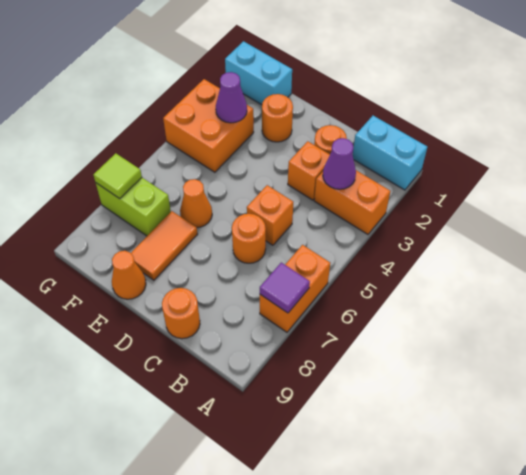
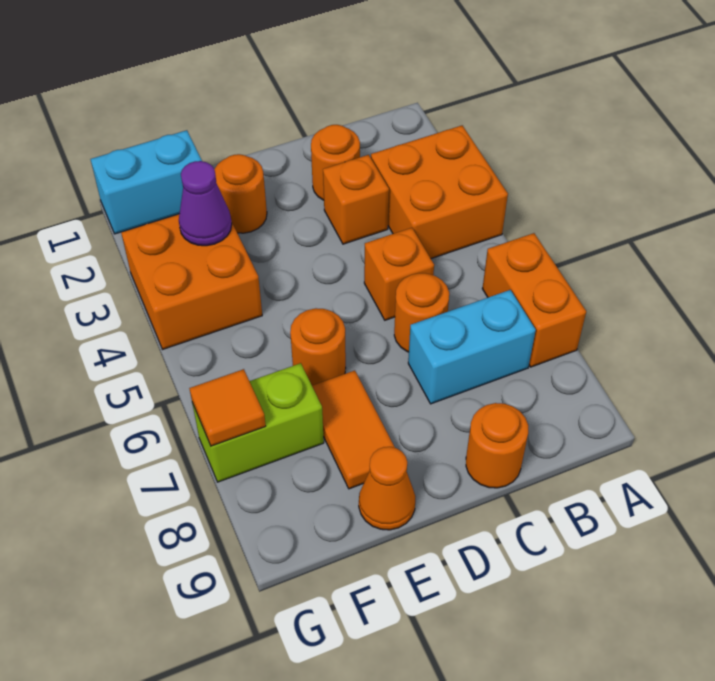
cyan 1x2 brick [352,116,427,190] -> cyan 1x2 brick moved to [408,290,536,404]
orange 1x2 brick [314,170,390,234] -> orange 2x2 brick [371,126,508,259]
purple 1x1 tile [260,263,310,313] -> none
purple 1x1 cone [323,138,356,189] -> none
orange 1x1 cone [180,179,212,228] -> orange 1x1 round brick [290,308,346,385]
lime 1x1 tile [93,153,142,199] -> orange 1x1 tile [189,369,266,446]

